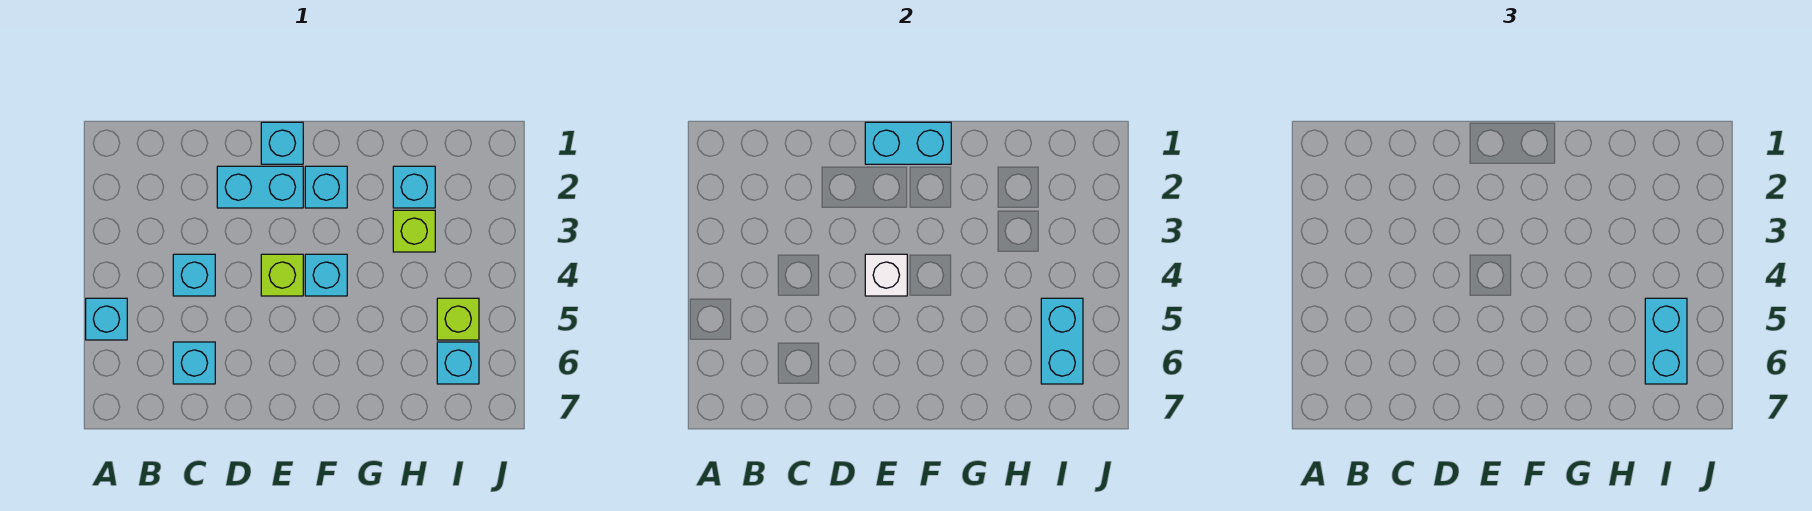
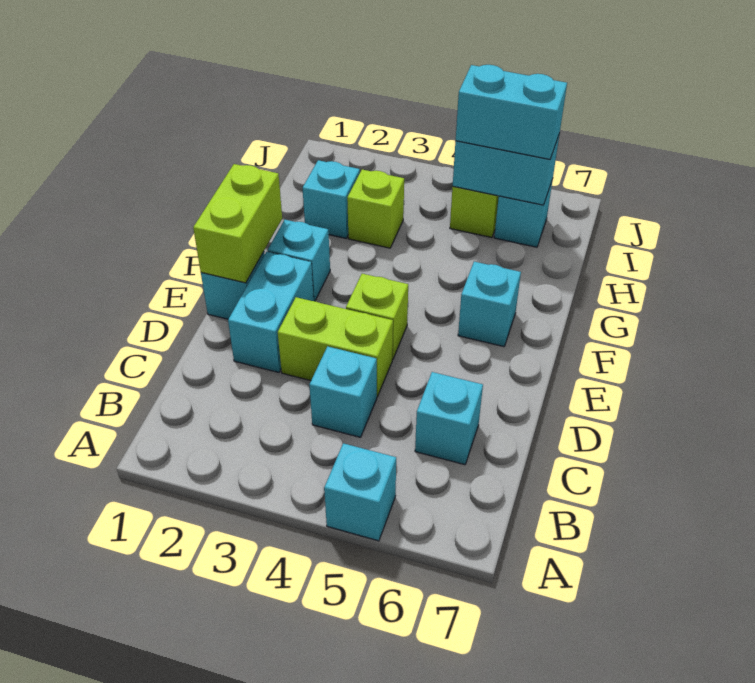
none -> lime 1x2 brick [278,297,393,397]
cyan 1x2 brick [865,122,951,164] -> lime 1x2 brick [193,164,282,283]
white 1x1 brick [865,254,907,296] -> none
cyan 1x1 brick [305,254,347,296] -> cyan 1x1 brick moved to [458,262,521,347]

